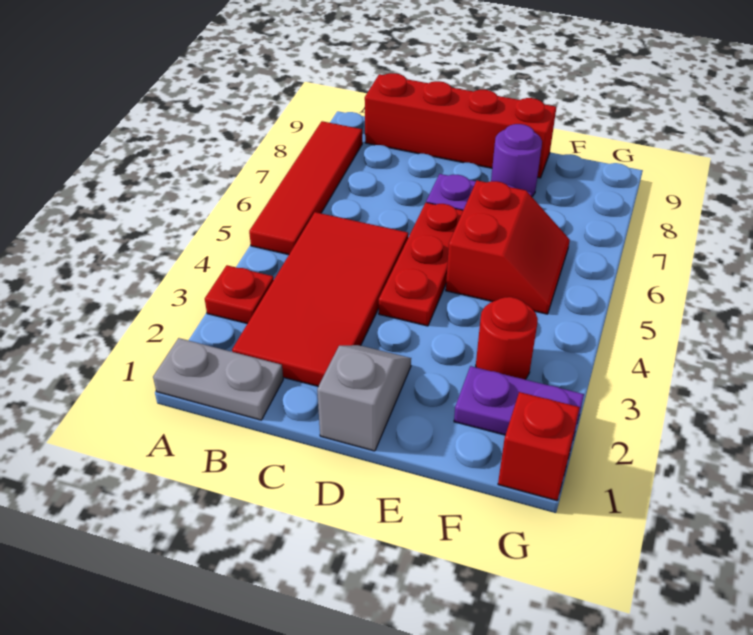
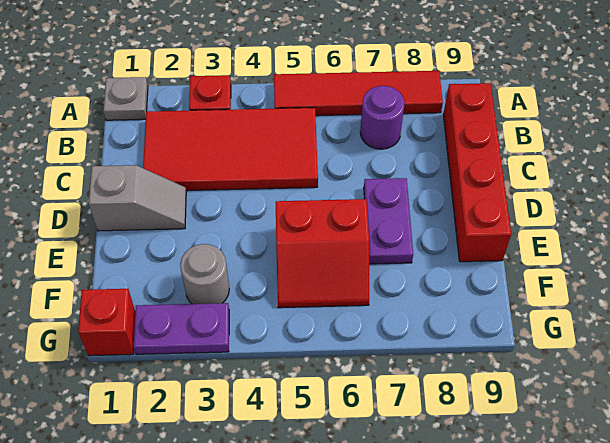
grey 1x2 plate [153,338,283,420] -> grey 1x1 plate [103,77,148,120]
red 1x3 plate [379,203,463,326] -> none
purple 1x1 round brick [491,124,542,197] -> purple 1x1 round brick moved to [360,86,405,149]
purple 1x2 plate [454,366,584,441] -> purple 1x2 plate turned to [134,303,229,354]
red 1x1 round brick [476,297,538,379] -> grey 1x1 round brick [180,244,229,304]

